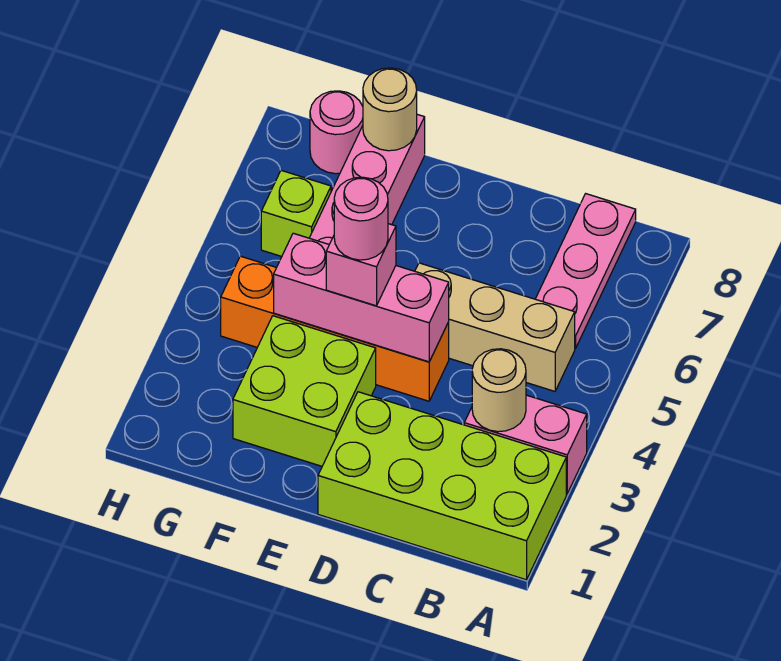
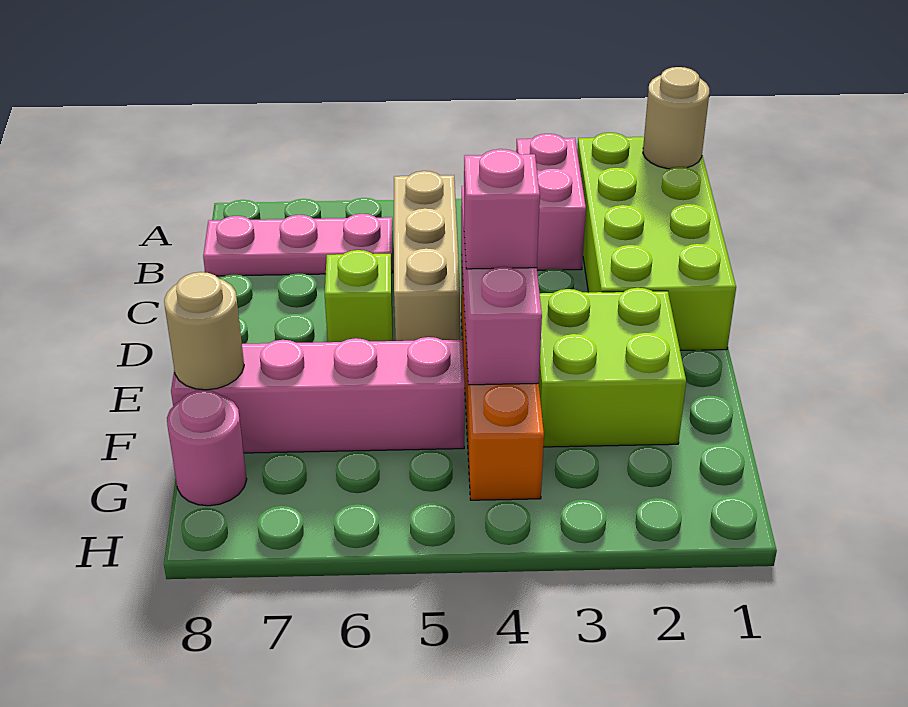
tan 1x1 round brick [472,349,526,432] -> tan 1x1 round brick moved to [643,67,709,169]
pink 1x1 round brick [334,177,388,260] -> none
lime 1x1 brick [261,170,331,256] -> lime 1x1 brick moved to [325,250,393,342]

